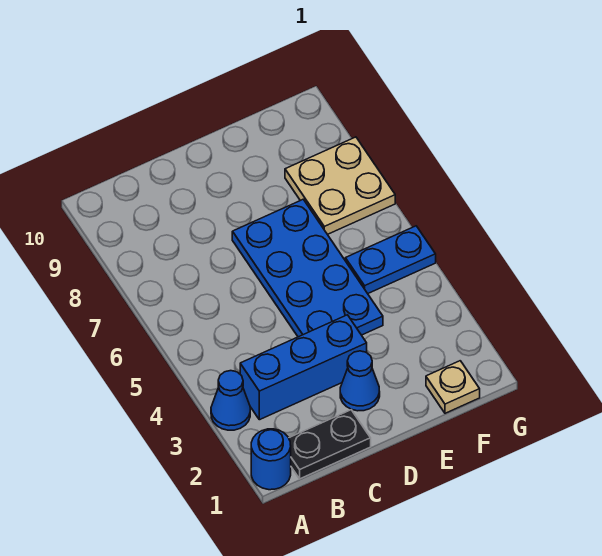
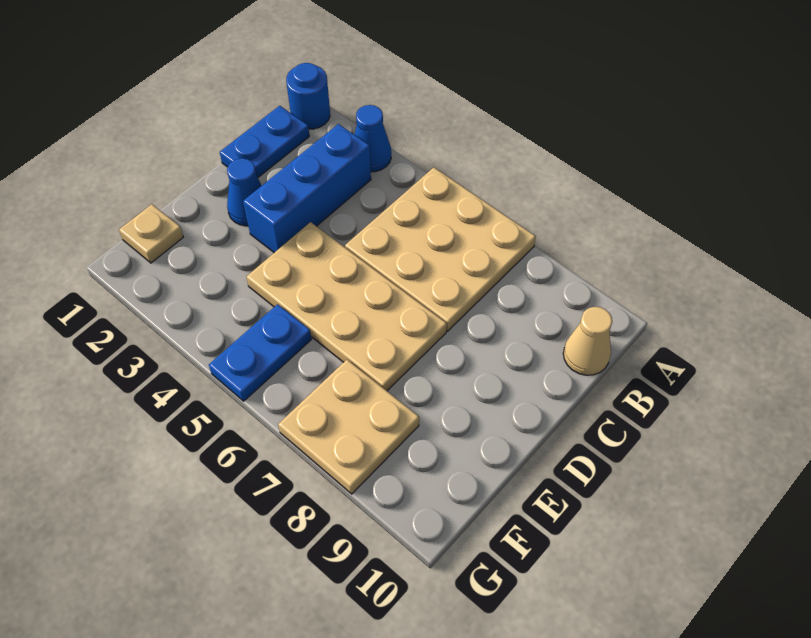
none -> tan 3x3 plate [345,167,536,331]
black 1x2 plate [289,410,371,479] -> blue 1x2 plate [220,106,309,178]
none -> tan 1x1 cone [563,307,612,375]
blue 2x4 plate [232,199,383,337] -> tan 2x4 plate [246,222,447,391]

